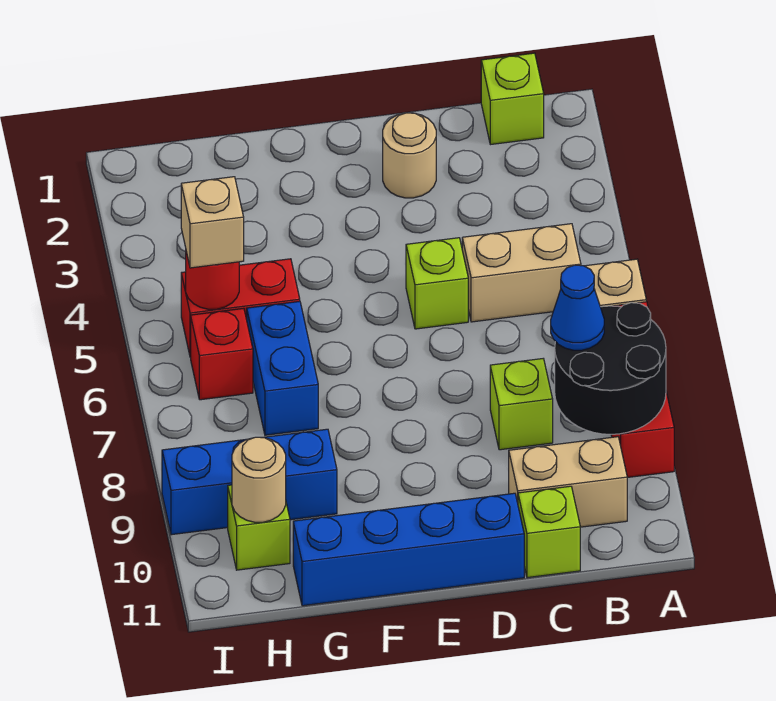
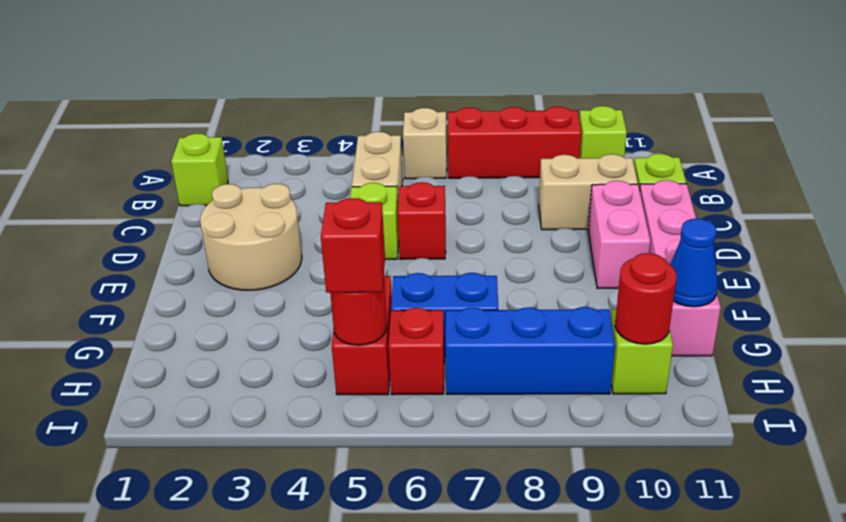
black 2x2 round brick [555,303,666,434] -> none
blue 1x1 cone [551,265,604,350] -> blue 1x1 cone moved to [670,219,718,307]
tan 1x2 brick [509,437,627,527] -> tan 1x2 brick turned to [539,154,638,230]
lime 1x1 brick [490,359,553,450] -> lime 1x1 brick moved to [579,106,627,158]
tan 1x1 round brick [383,113,436,198] -> tan 2x2 round brick [200,184,302,290]
none -> red 1x1 brick [398,182,446,259]
none -> pink 1x2 brick [588,181,650,289]
blue 1x4 brick [293,493,524,606] -> pink 1x4 brick [640,180,721,356]
blue 1x3 brick [162,429,337,535] -> blue 1x3 brick turned to [446,307,615,394]
tan 1x1 brick [181,177,244,268] -> red 1x1 brick [321,198,385,293]
tan 1x1 round brick [232,437,286,522] -> red 1x1 round brick [615,253,676,344]

